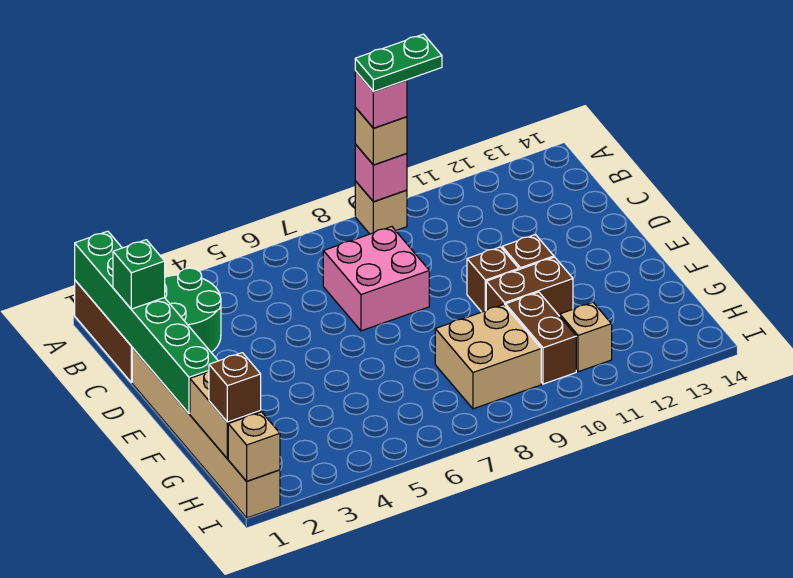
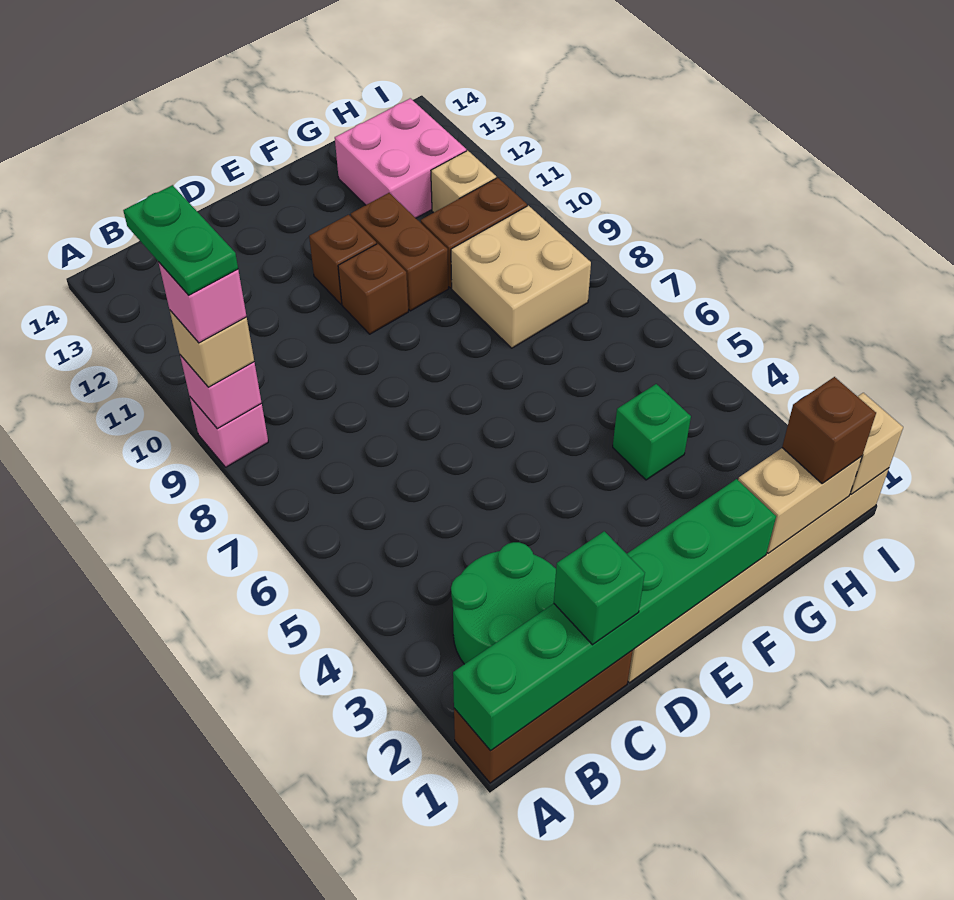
tan 1x1 brick [355,181,407,234] -> pink 1x1 brick [190,397,268,467]
pink 2x2 brick [323,227,429,331] -> pink 2x2 brick moved to [335,98,466,218]
none -> green 1x1 brick [613,384,691,480]

